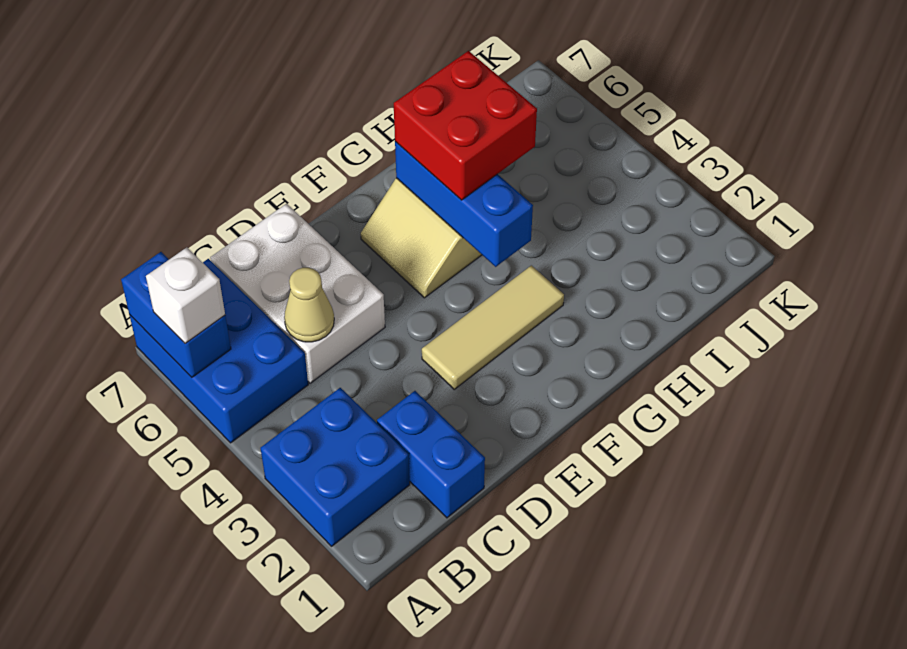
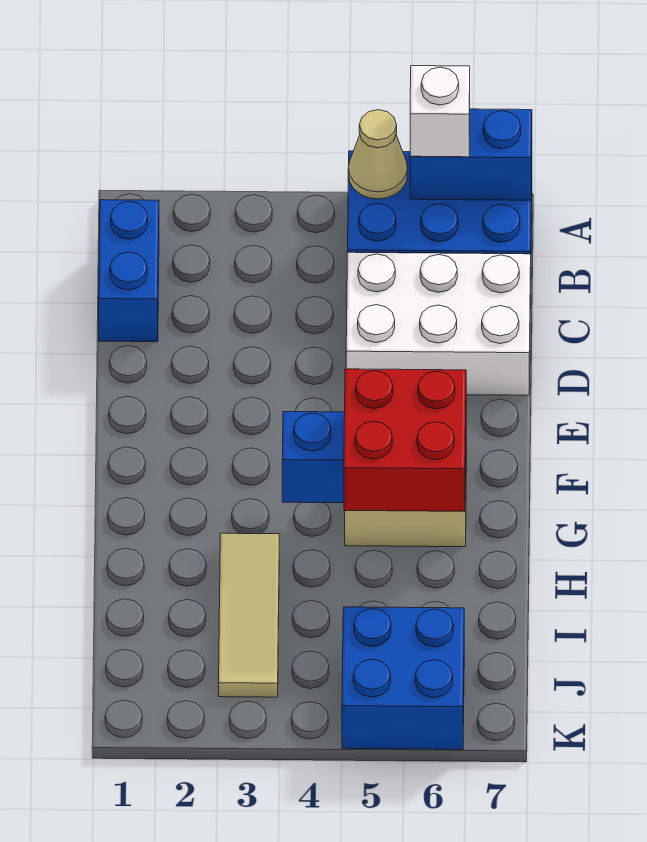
blue 2x2 brick [260,388,410,546] -> blue 2x2 brick moved to [342,607,464,749]
blue 1x2 brick [377,391,485,518] -> blue 1x2 brick turned to [99,200,159,342]
tan 1x1 cone [284,268,334,342] -> tan 1x1 cone moved to [348,110,407,199]
tan 1x3 tile [422,265,564,389] -> tan 1x3 tile moved to [219,533,279,697]

